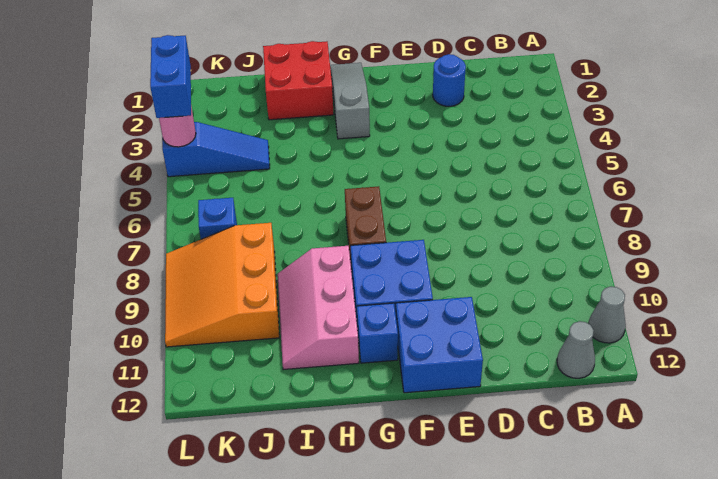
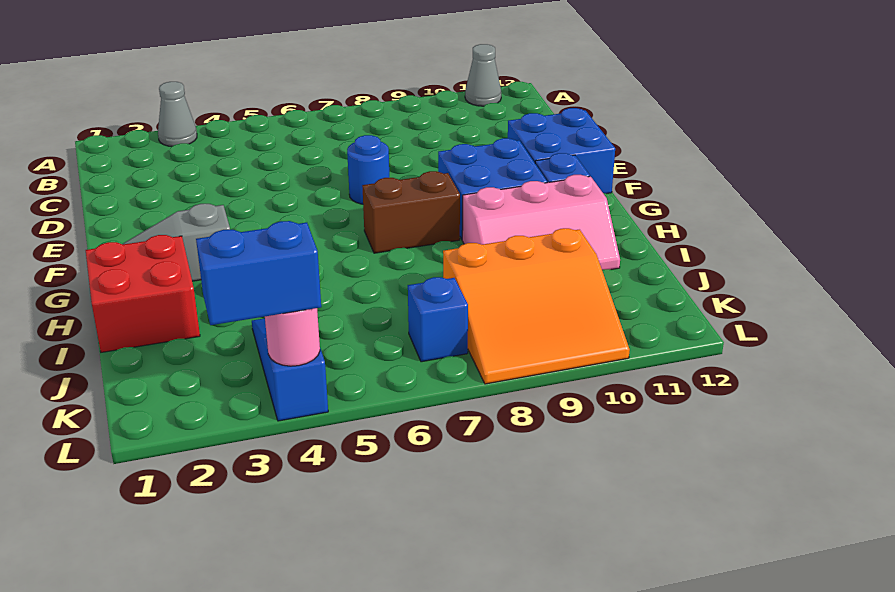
grey 1x1 cone [557,321,595,378] -> grey 1x1 cone moved to [158,82,197,146]
blue 1x1 round brick [433,54,466,106] -> blue 1x1 round brick moved to [347,135,389,204]

